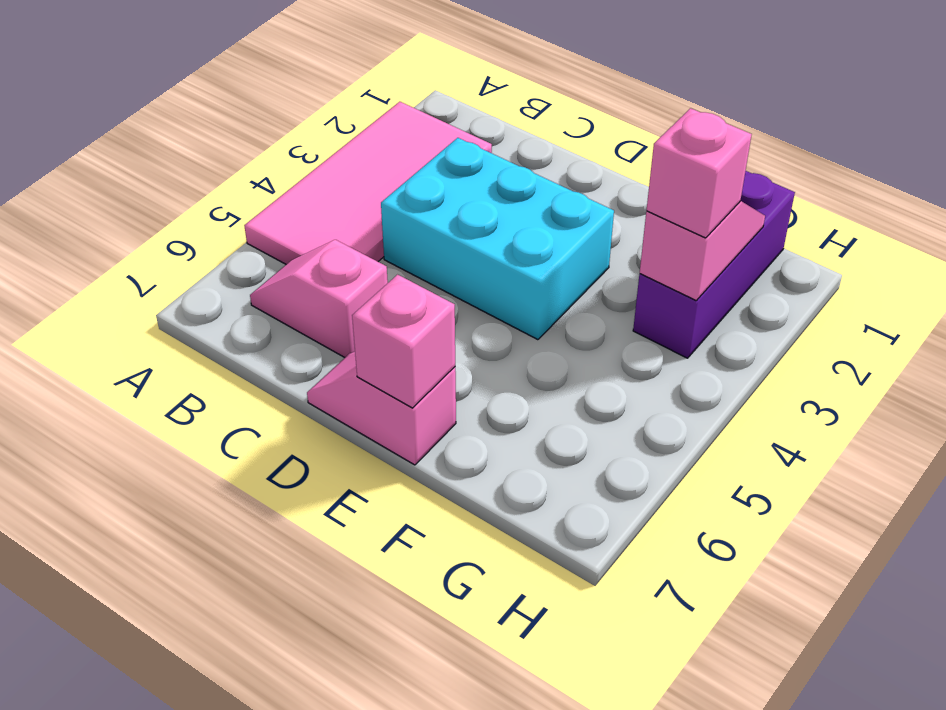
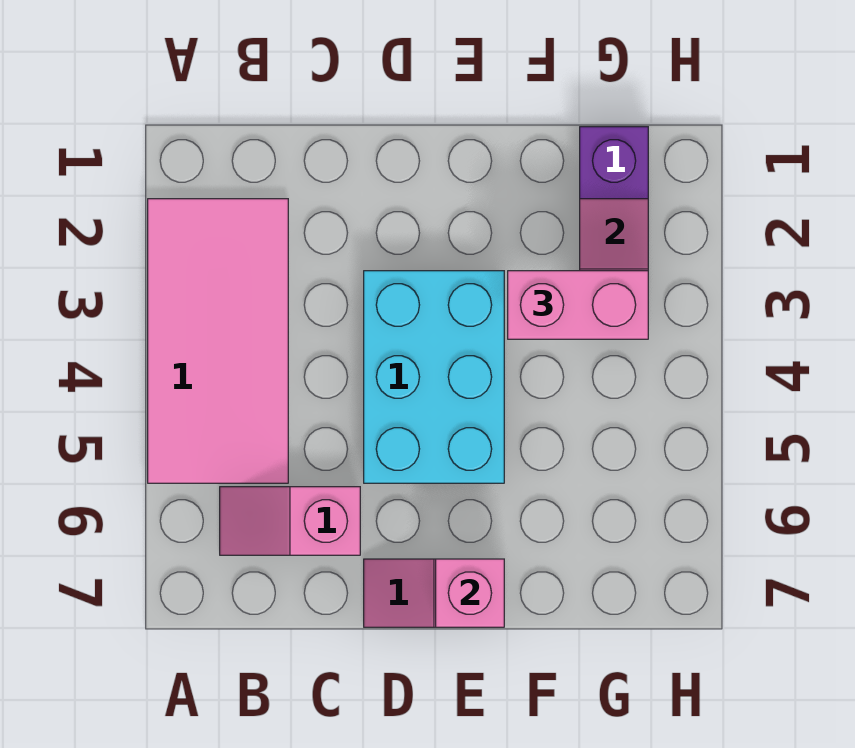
cyan 2x3 brick [381,138,614,340] -> cyan 2x3 brick turned to [364,271,504,483]
pink 1x1 brick [646,108,752,238] -> pink 1x2 brick [508,271,648,339]

